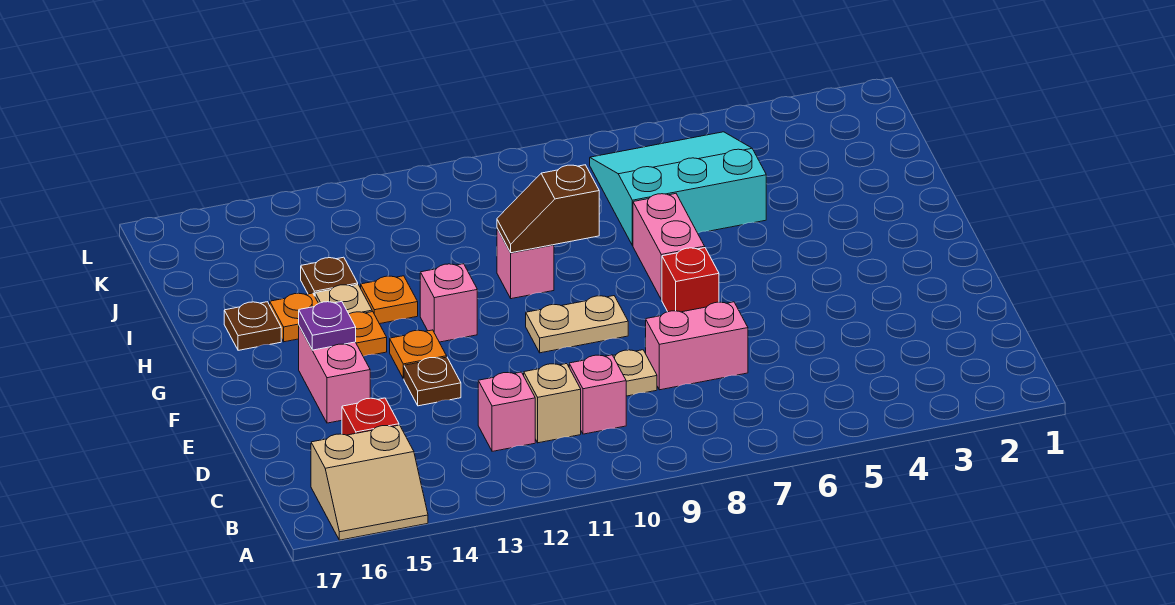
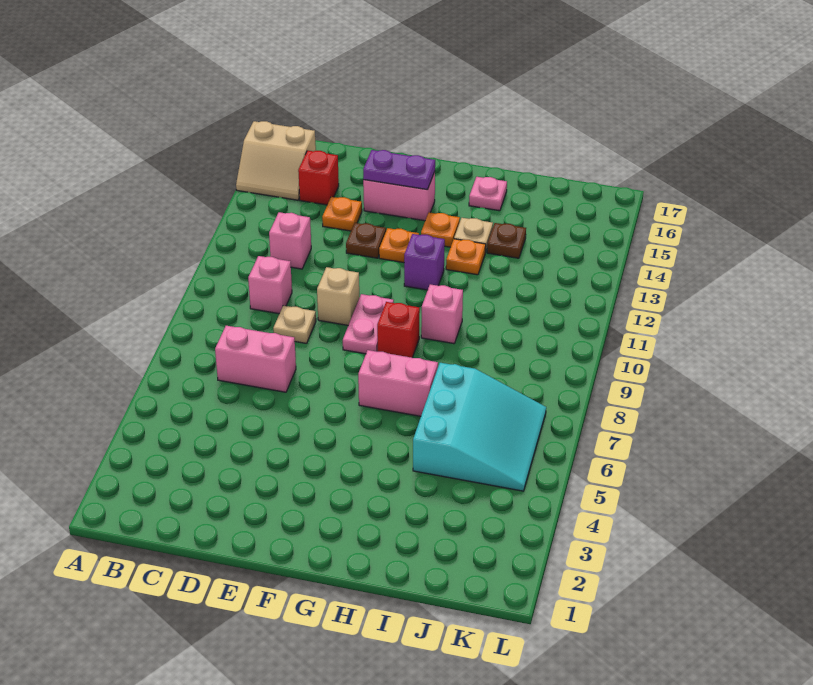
tan 2x2 slope [311,425,428,540] -> tan 2x2 slope turned to [236,121,316,200]
tan 1x1 brick [524,364,581,443] -> tan 1x1 brick moved to [317,267,359,325]
pink 1x2 brick [645,302,748,390] -> pink 1x2 brick turned to [215,326,296,392]
red 1x1 brick [662,248,719,312] -> red 1x1 brick moved to [377,302,420,358]
tan 1x2 plate [526,296,628,353] -> pink 1x2 plate [343,294,394,354]
purple 1x1 plate [299,301,356,350] -> purple 1x2 plate [363,150,435,190]
pink 1x1 brick [420,264,477,342] -> purple 1x1 brick [404,234,445,290]
brown 1x2 slope [497,165,599,253] -> none
orange 1x1 plate [270,293,318,342] -> orange 1x1 plate moved to [322,197,362,231]
brown 1x1 plate [224,302,281,350] -> pink 1x1 plate [469,177,507,211]

